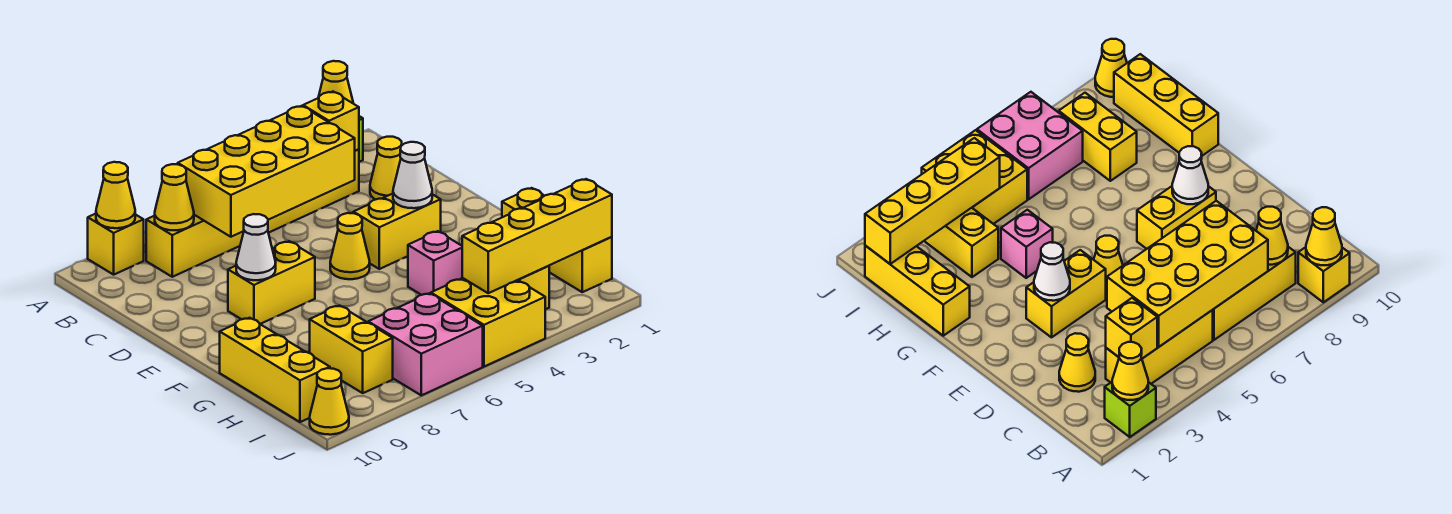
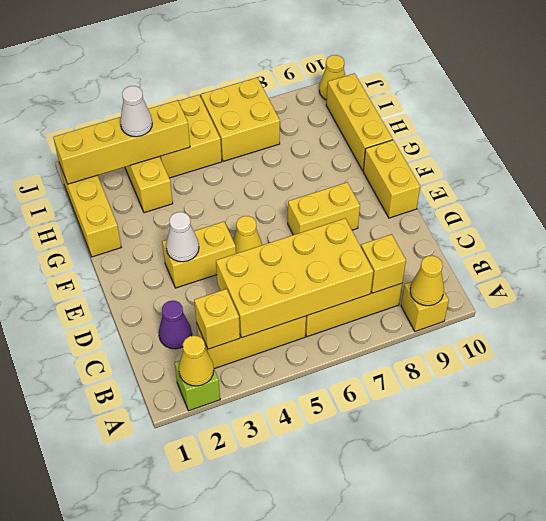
yellow 1x1 cone [155,164,194,230] -> yellow 1x1 brick [361,234,406,293]
yellow 1x1 cone [370,137,402,200] -> purple 1x1 cone [159,301,192,349]
white 1x1 cone [236,214,276,280] -> white 1x1 cone moved to [120,86,152,137]
pink 1x1 brick [408,231,462,295] -> none
yellow 1x2 brick [310,305,393,393] -> yellow 1x2 brick moved to [363,140,420,218]
pink 2x2 brick [368,293,483,395] -> yellow 2x2 brick [201,78,280,161]

